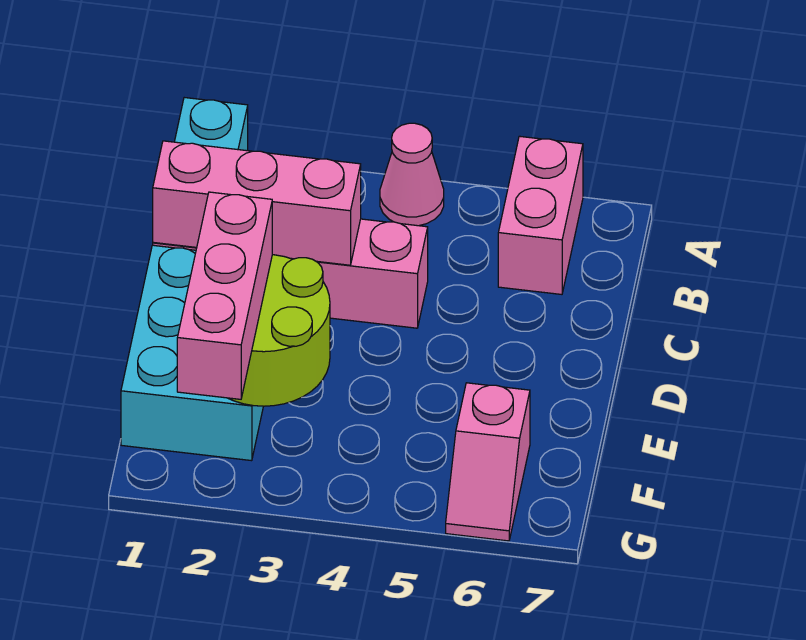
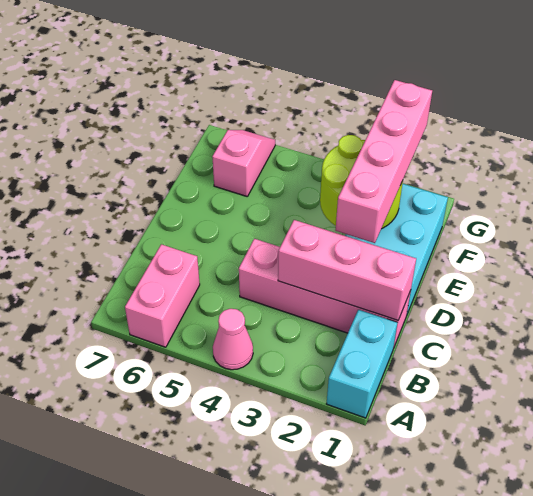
pink 1x3 brick [177,192,272,399] -> pink 1x4 brick [335,80,432,243]

